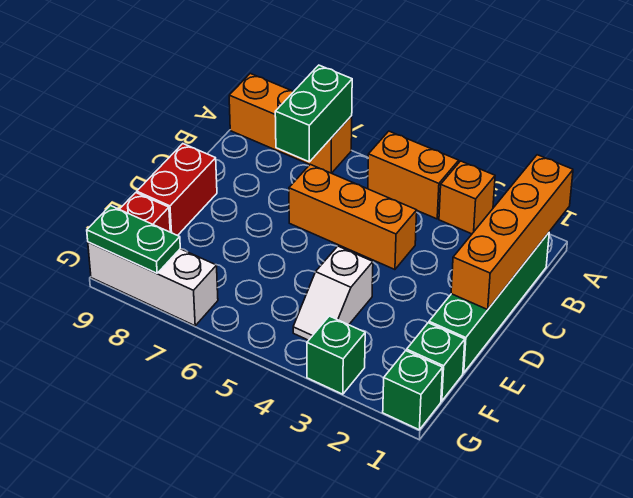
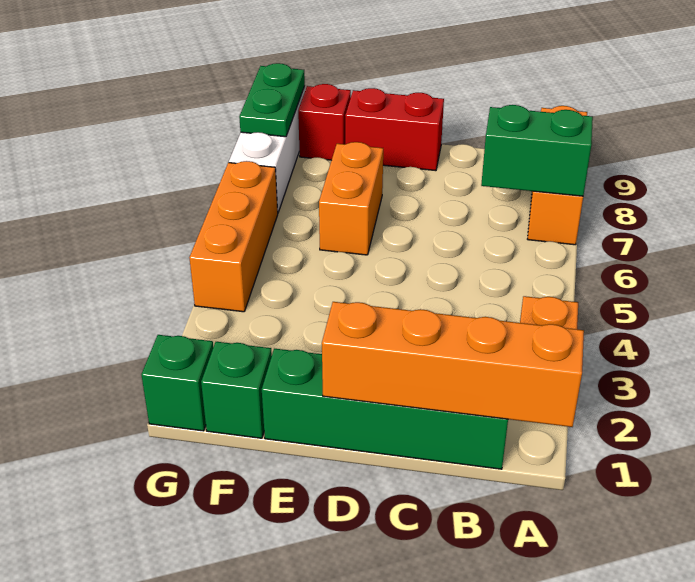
orange 1x2 brick [368,131,459,219] -> orange 1x2 brick moved to [319,142,383,255]
orange 1x3 brick [289,164,417,270] -> orange 1x3 brick moved to [189,161,278,312]
white 1x2 slope [293,246,373,340] -> none
green 1x1 brick [307,316,365,394] -> none

